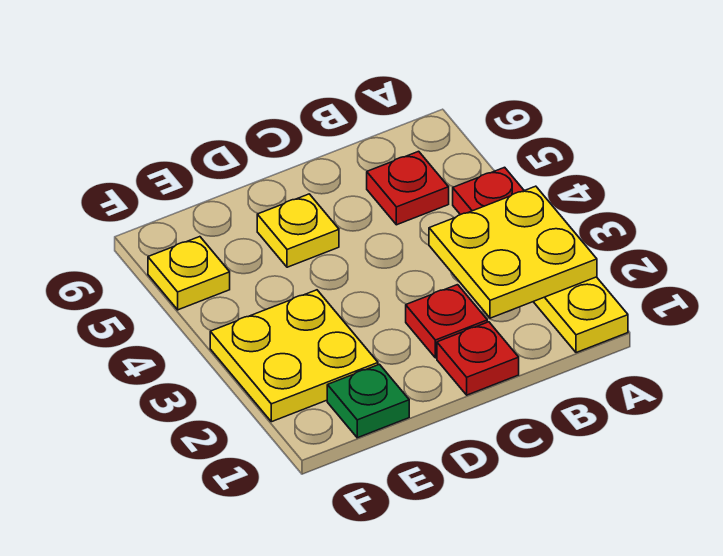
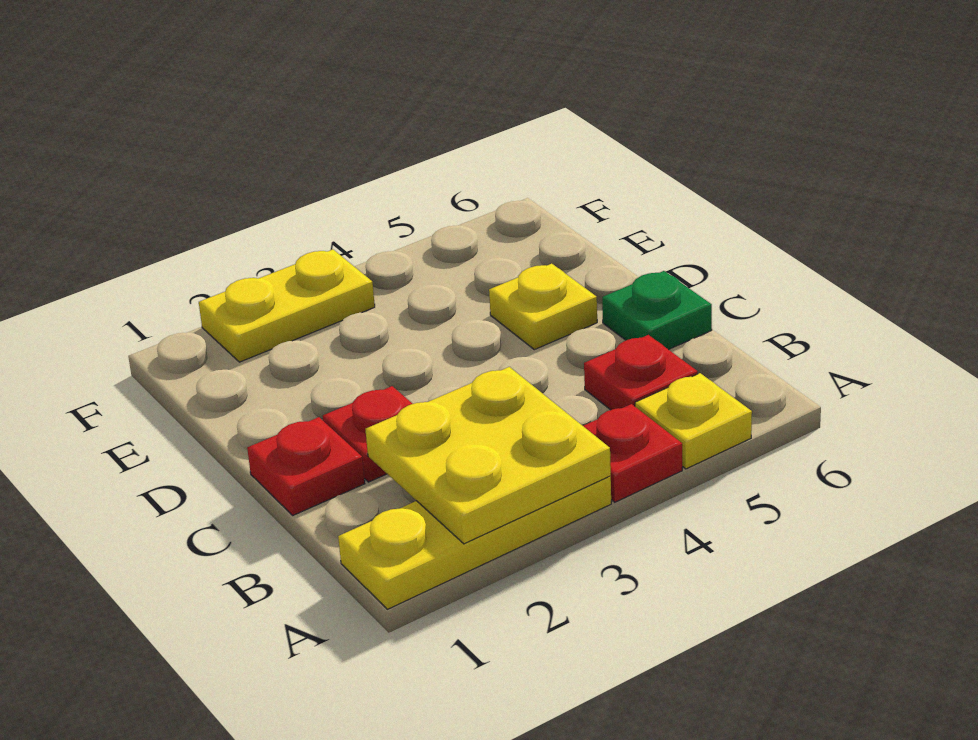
green 1x1 plate [327,364,409,438] -> green 1x1 plate moved to [602,271,712,350]
yellow 2x2 plate [210,290,378,422] -> yellow 1x2 plate [199,250,375,362]
yellow 1x1 plate [148,237,230,310] -> yellow 1x1 plate moved to [635,373,752,469]

